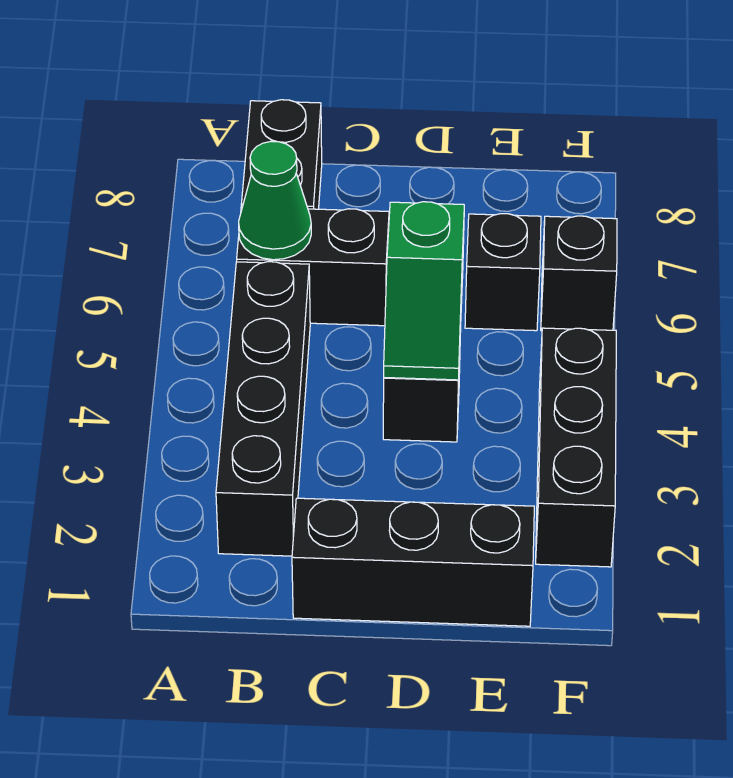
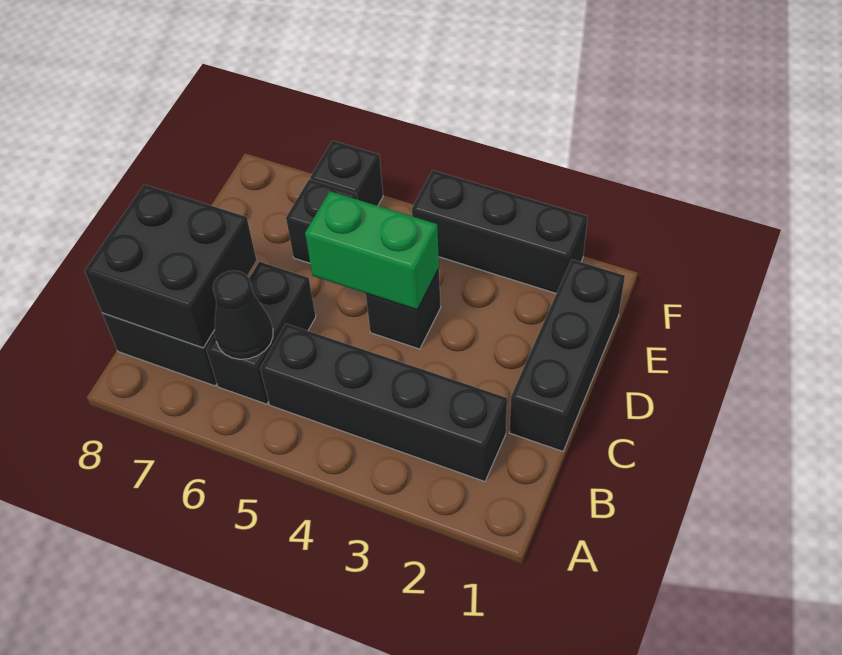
green 1x1 cone [239,141,311,260] -> black 1x1 cone [213,271,273,359]
none -> black 2x2 brick [85,184,257,348]
green 1x2 slope [384,202,464,380] -> green 1x2 brick [305,191,439,310]

